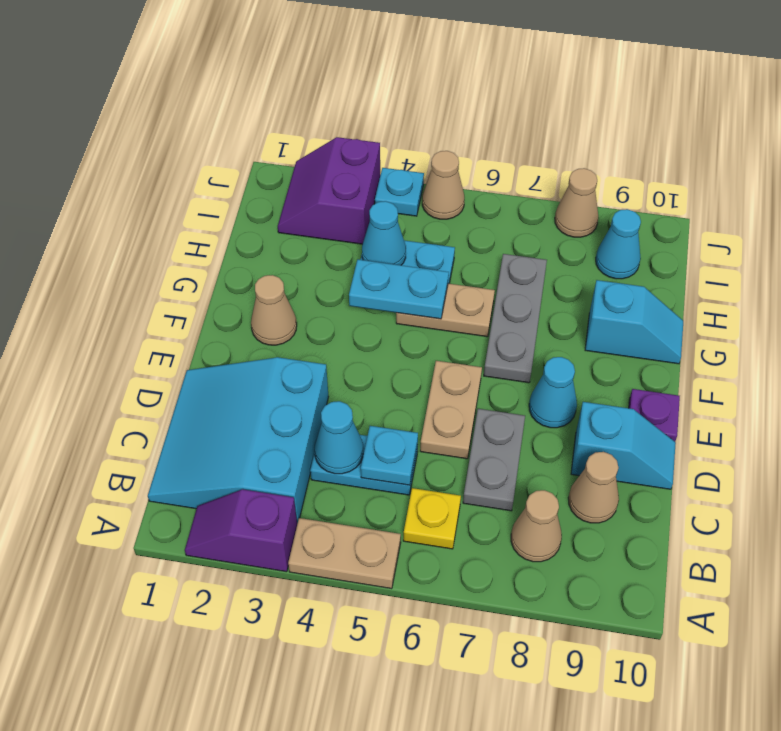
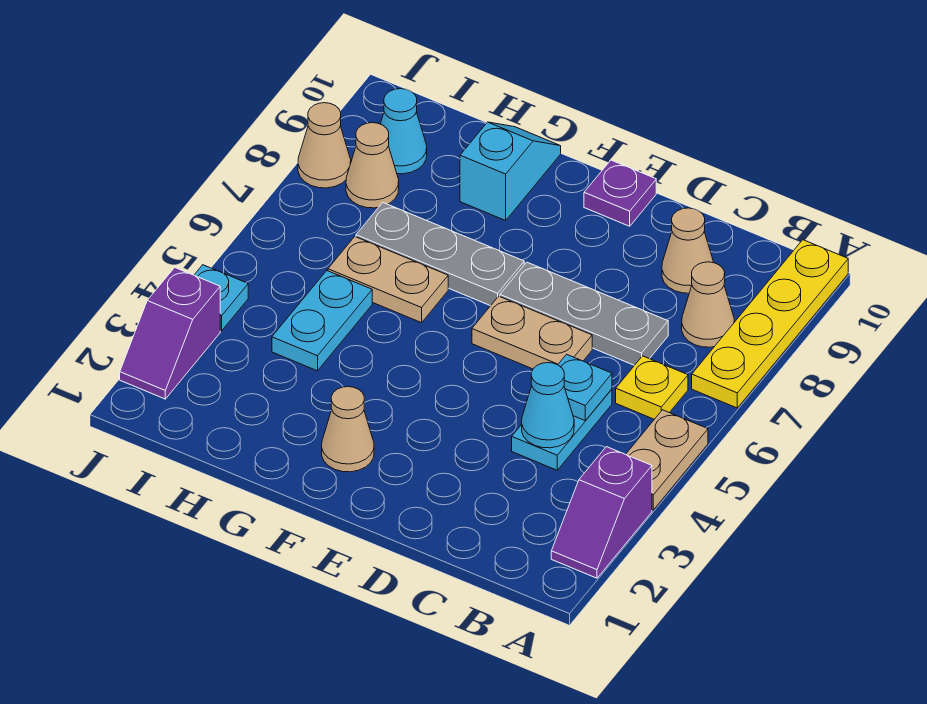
none -> yellow 1x4 plate [692,240,848,408]
cyan 3x3 slope [148,357,329,524] -> none
grey 1x2 plate [463,409,525,511] -> grey 1x3 plate [500,262,668,365]
cyan 1x2 slope [571,402,676,489] -> none
cyan 1x1 cone [529,357,577,428] -> none
cyan 1x2 plate [349,259,449,319] -> none
tan 1x2 plate [396,284,495,337] -> tan 1x2 plate turned to [328,237,448,323]
cyan 1x1 cone [362,201,406,265] -> none
purple 2x2 slope [278,137,380,244] -> purple 1x2 slope [120,267,220,399]
tan 1x1 cone [422,151,464,219] -> tan 1x1 cone moved to [346,123,399,208]

